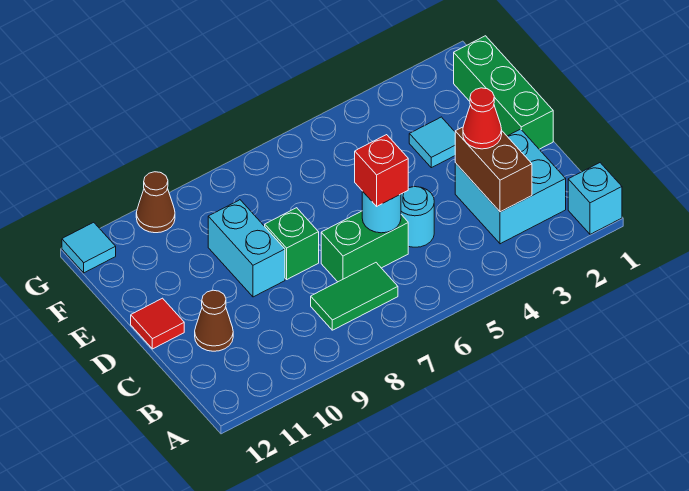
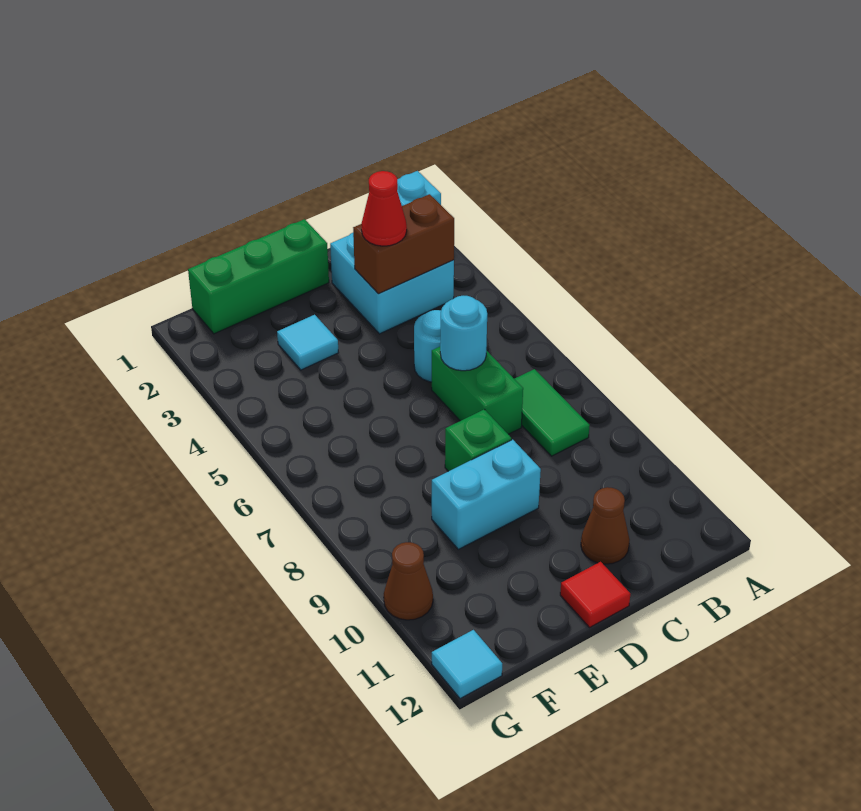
red 1x1 brick [355,135,408,206] -> none

